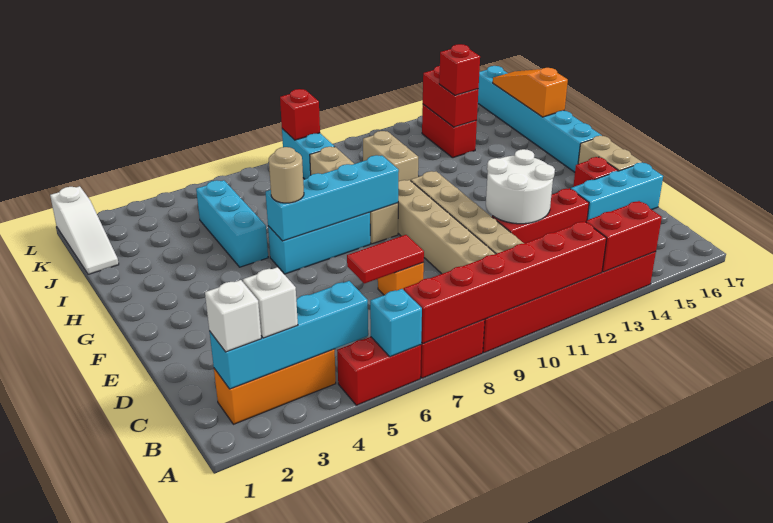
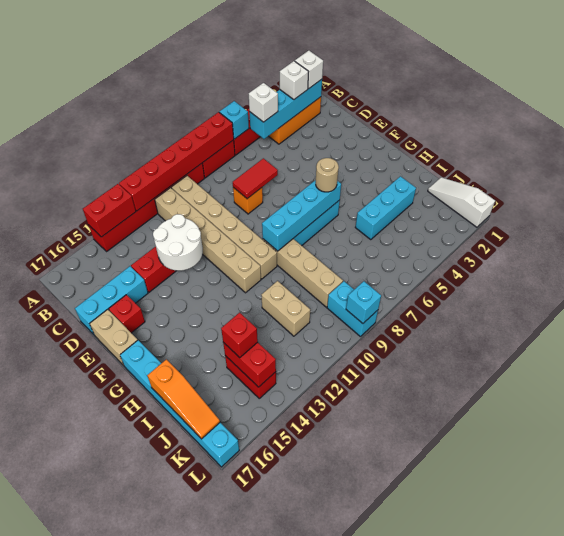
none -> white 1x1 brick [249,83,278,122]
cyan 1x3 brick [196,180,268,267] -> cyan 1x3 brick turned to [355,176,416,240]
red 1x1 brick [280,89,320,140] -> cyan 1x1 brick [346,281,381,323]

